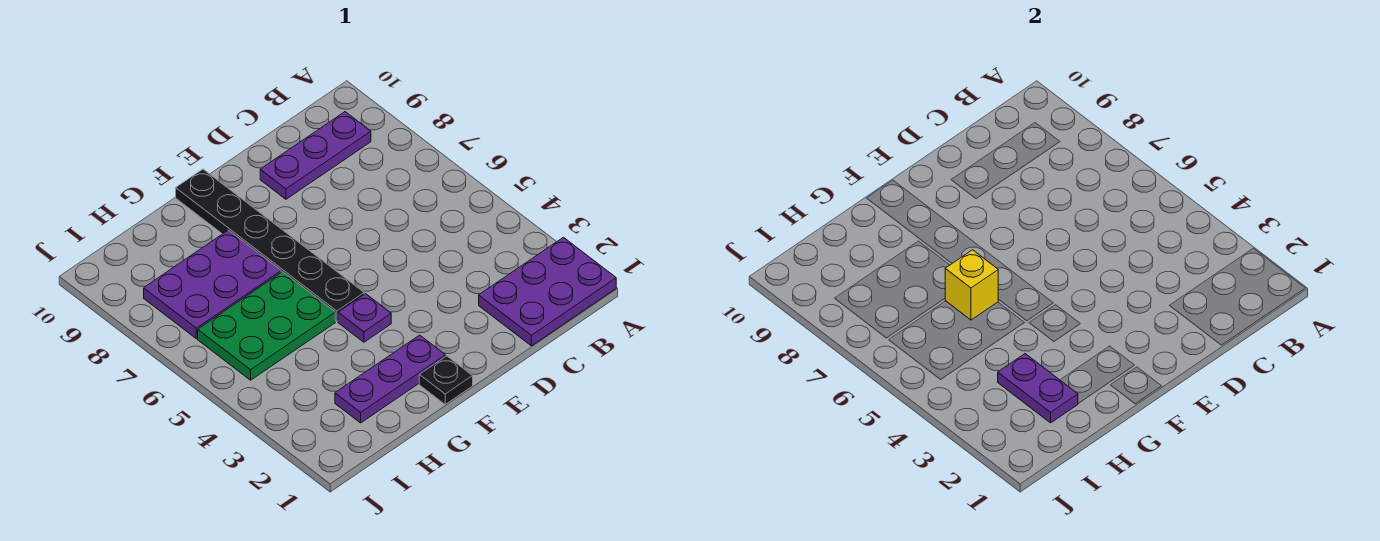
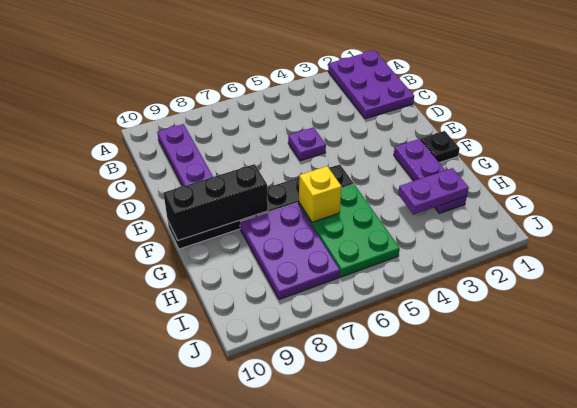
purple 1x1 plate [338,294,391,342] -> purple 1x1 plate moved to [288,127,326,161]
none -> black 1x3 brick [163,164,268,240]

